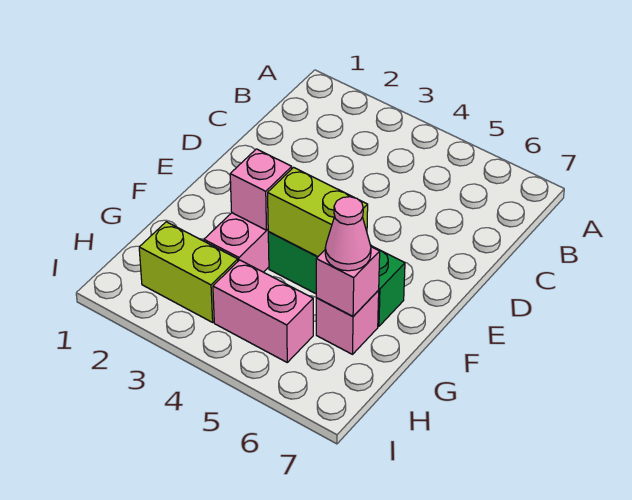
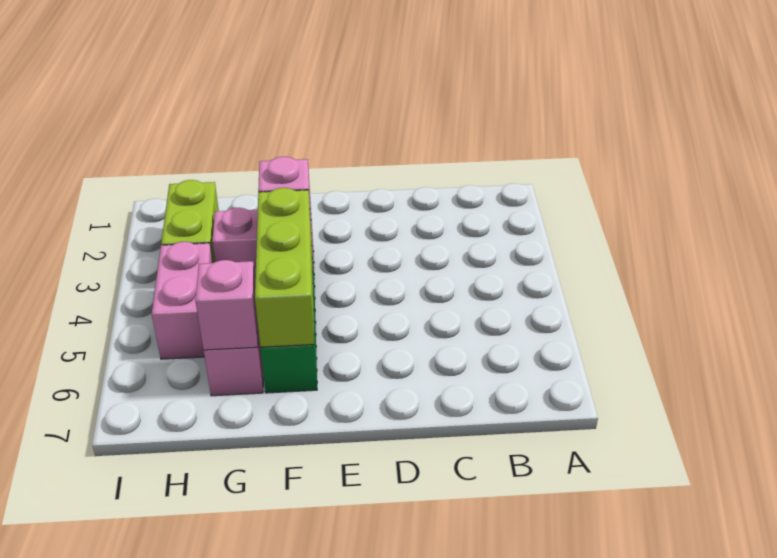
lime 1x2 brick [268,167,368,257] -> lime 1x3 brick [255,188,314,347]
pink 1x1 cone [325,197,371,271] -> none

